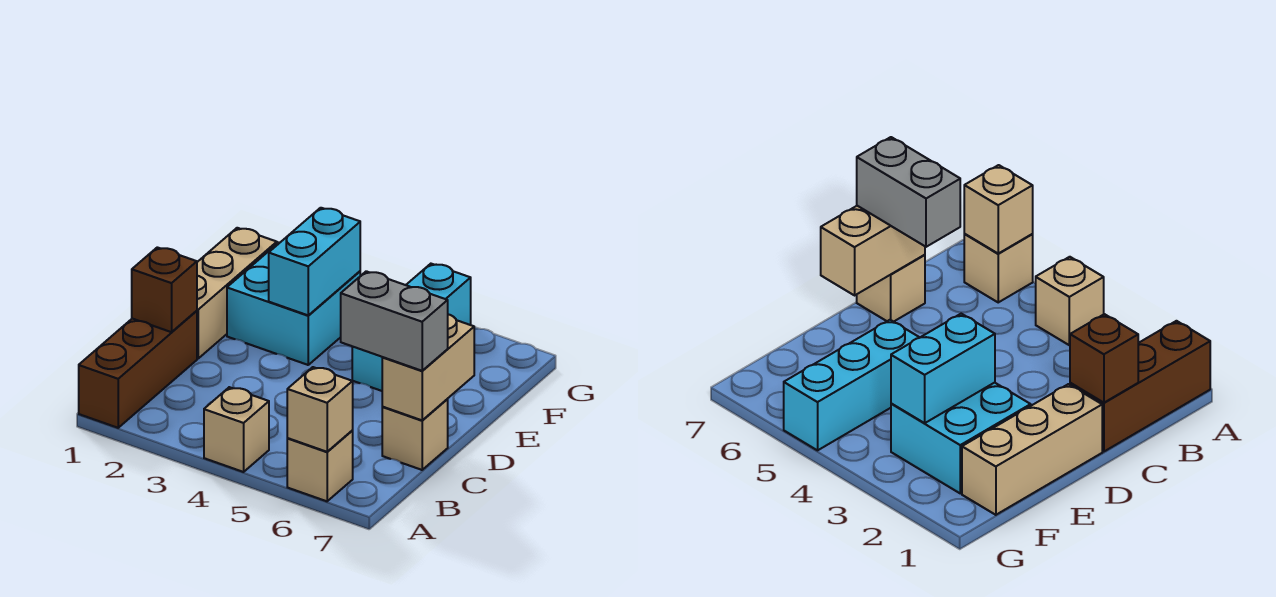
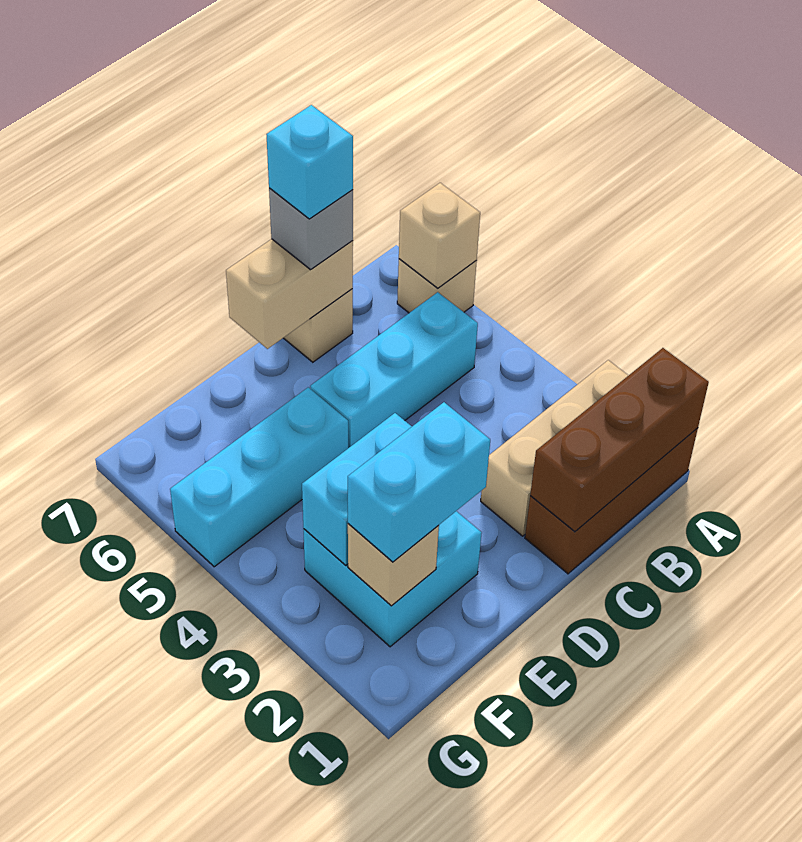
tan 1x1 brick [204,387,269,472] -> tan 1x1 brick moved to [348,524,439,606]
none -> cyan 1x3 brick [310,292,478,448]
brown 1x1 brick [132,247,197,332] -> brown 1x3 brick [530,348,709,532]
grey 1x2 brick [341,271,448,371] -> grey 1x1 brick [269,188,353,270]
none -> cyan 1x1 brick [266,105,353,219]
tan 1x3 brick [197,228,277,359] -> tan 1x3 brick moved to [481,360,629,536]
none -> cyan 1x2 brick [348,402,490,562]

